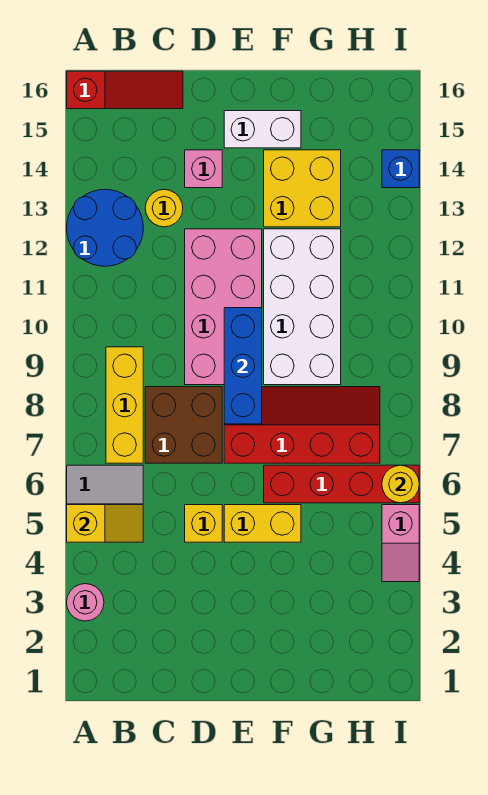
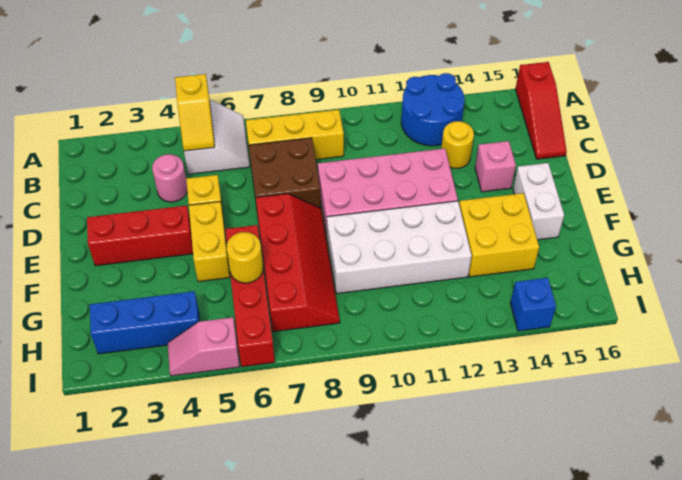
pink 1x1 round brick [67,584,104,621] -> pink 1x1 round brick moved to [152,154,187,202]
none -> red 1x3 brick [87,206,193,266]
blue 1x3 brick [224,308,262,424] -> blue 1x3 brick moved to [90,291,200,354]
yellow 1x1 round brick [382,465,419,503] -> yellow 1x1 round brick moved to [227,232,263,283]

